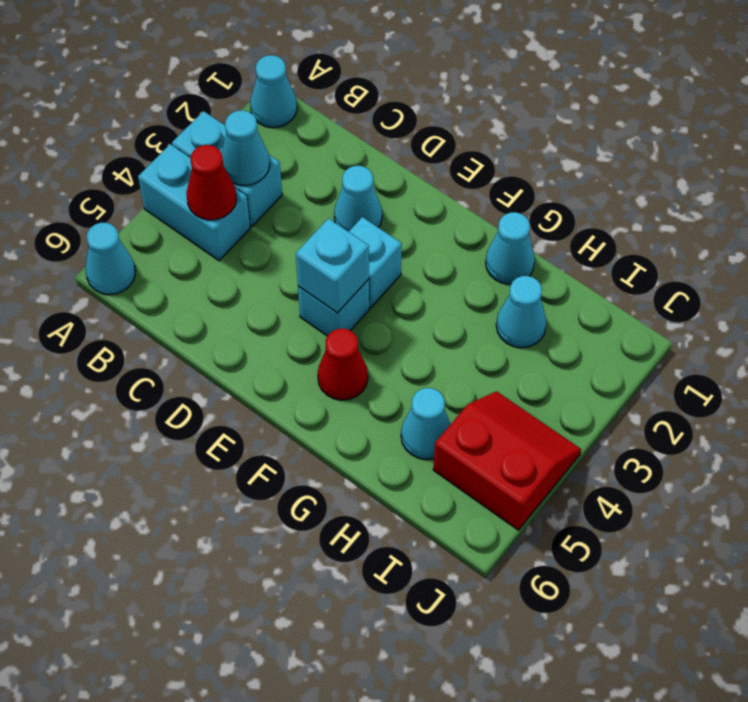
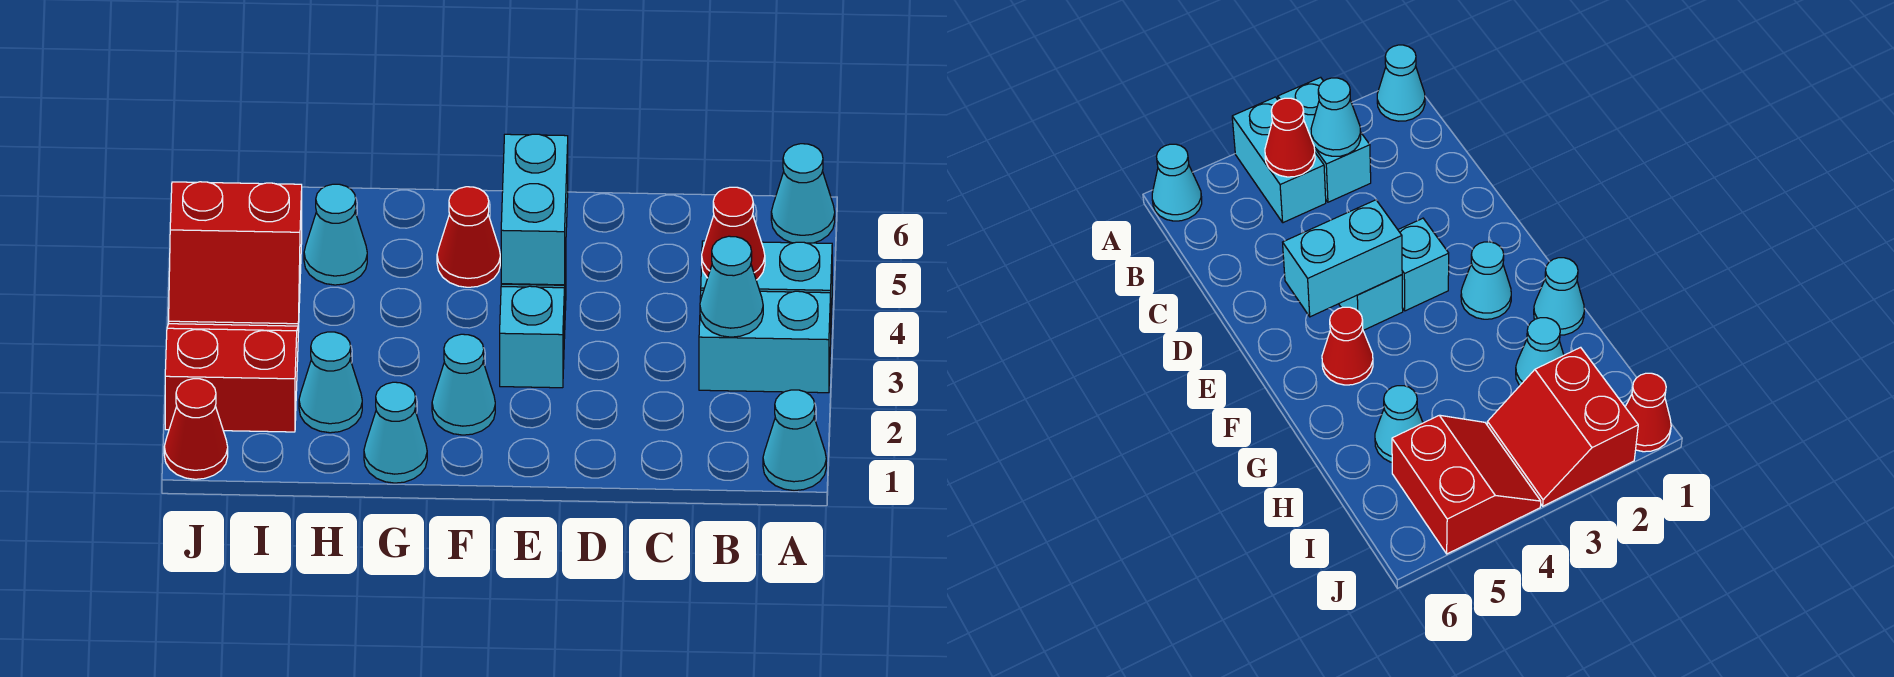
cyan 1x1 cone [334,166,382,232] -> cyan 1x1 cone moved to [432,334,495,435]
cyan 1x1 brick [296,218,369,313] -> cyan 1x2 brick [501,134,568,285]
none -> red 2x2 slope [165,324,298,432]
none -> red 1x1 cone [164,379,228,479]

